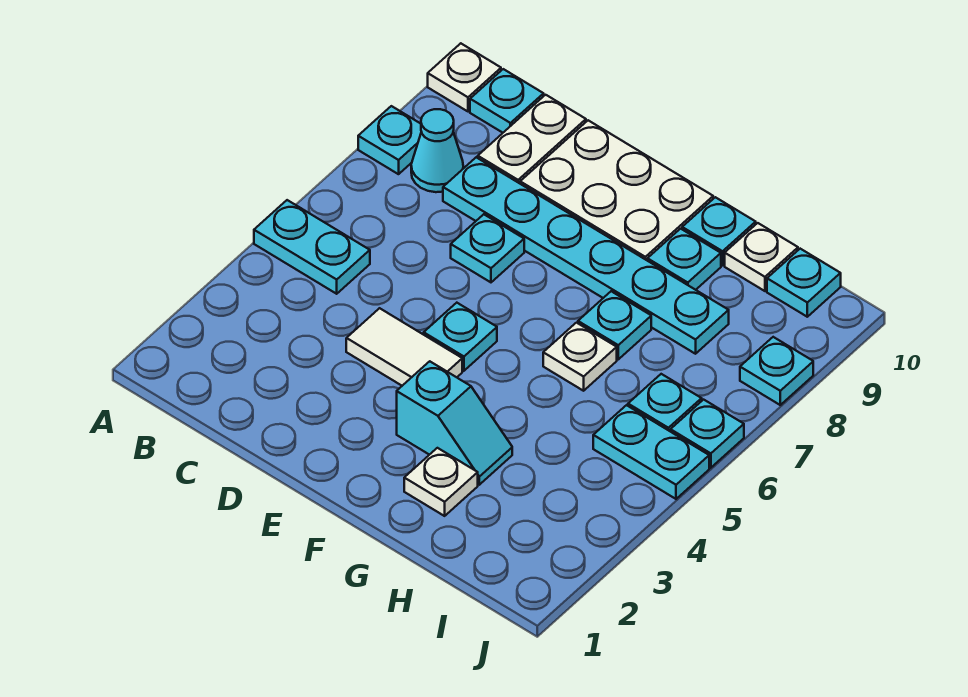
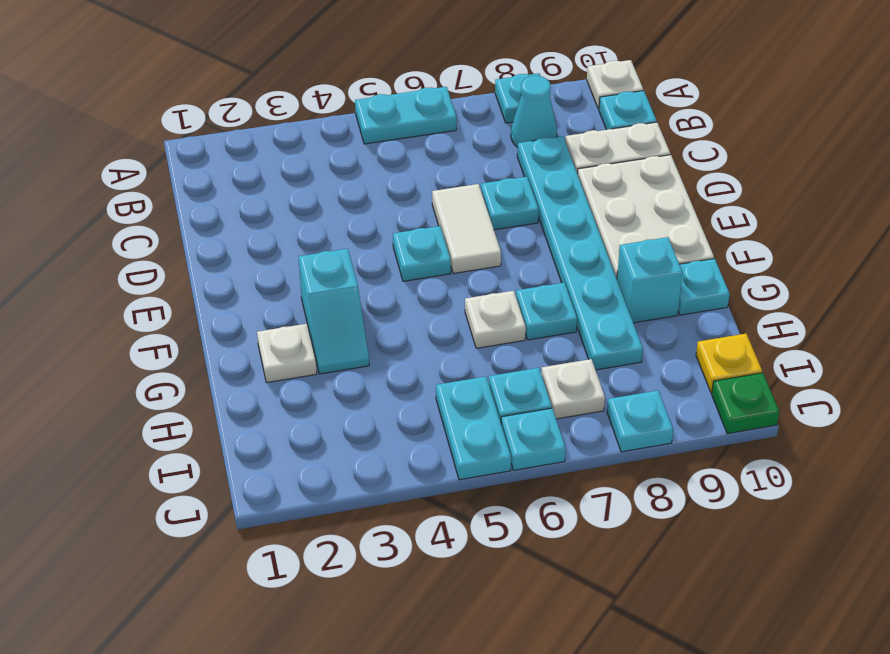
cyan 1x2 plate [254,200,370,294] -> cyan 1x2 plate turned to [355,87,457,144]
white 1x2 tile [346,308,462,386] -> white 1x2 tile moved to [432,184,501,273]
cyan 1x1 plate [647,229,721,290] -> cyan 1x1 brick [617,237,683,323]
white 1x1 plate [725,223,798,291] -> white 1x1 plate moved to [541,359,605,419]
cyan 1x1 plate [767,249,841,317] -> yellow 1x1 plate [696,334,762,393]
none -> green 1x1 plate [712,373,779,434]

